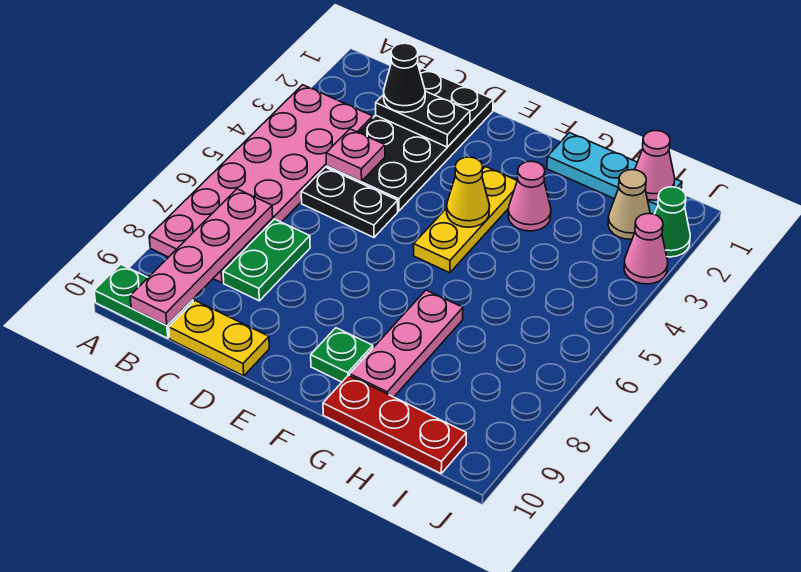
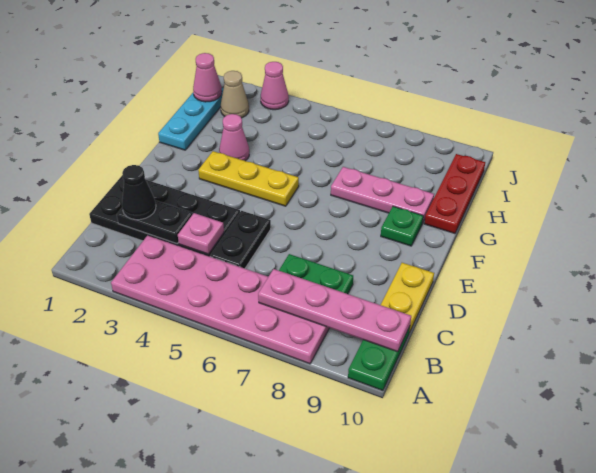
black 1x2 plate [376,91,470,147] -> black 1x2 plate turned to [117,200,193,244]
yellow 1x1 cone [447,157,490,227] -> none
green 1x1 cone [655,187,690,257] -> none

